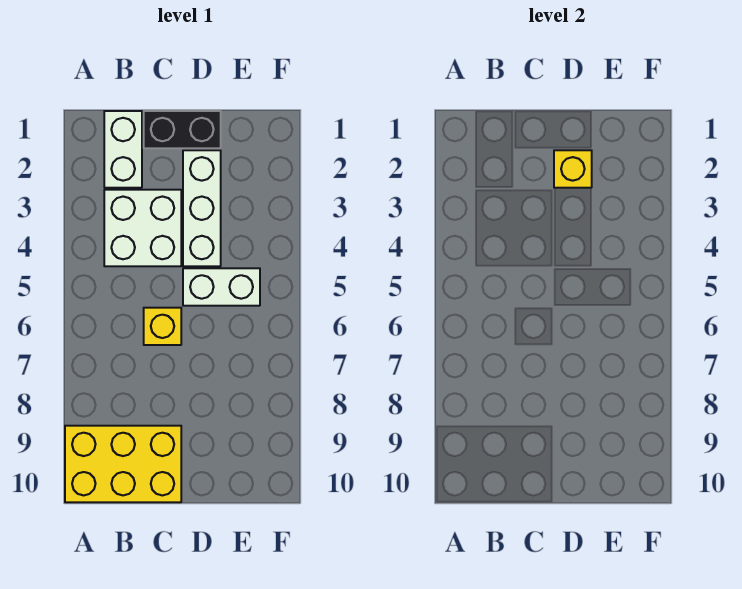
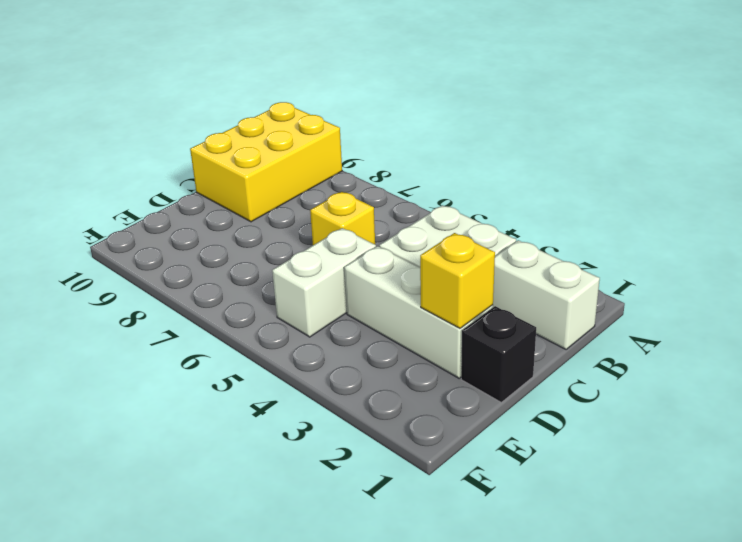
black 1x2 brick [144,111,221,148] -> black 1x1 brick [461,306,536,402]

